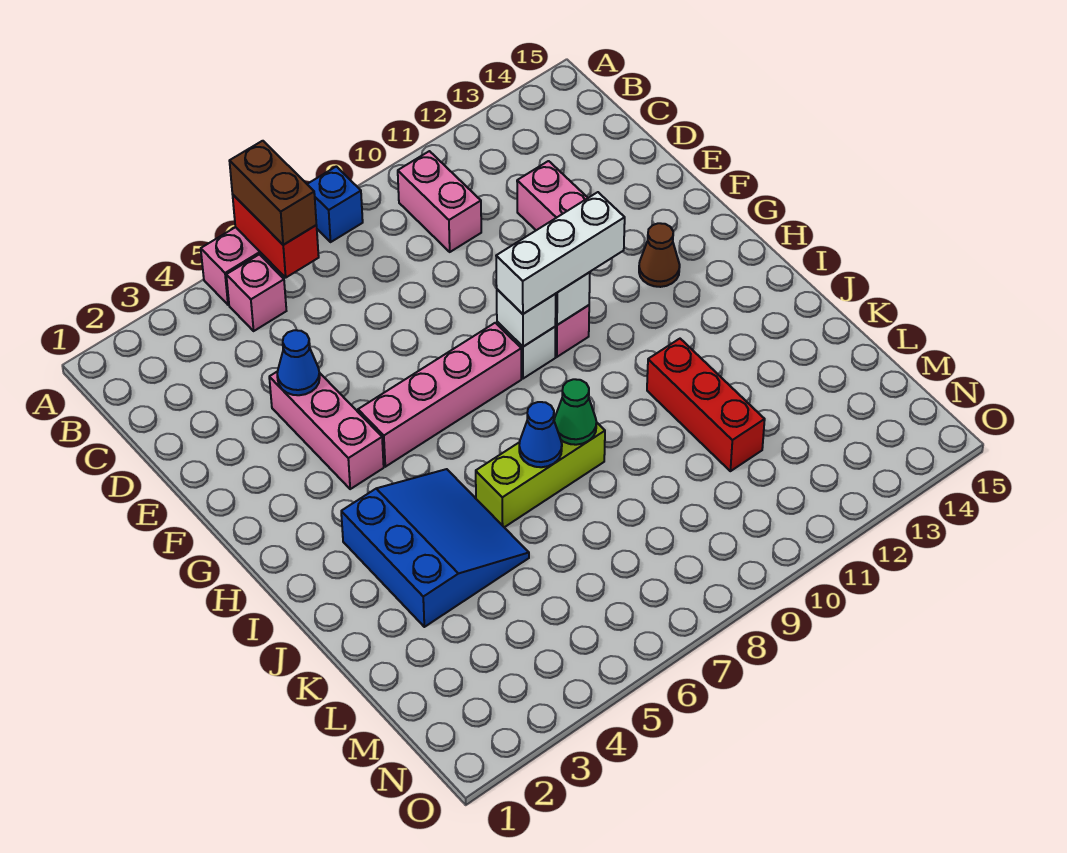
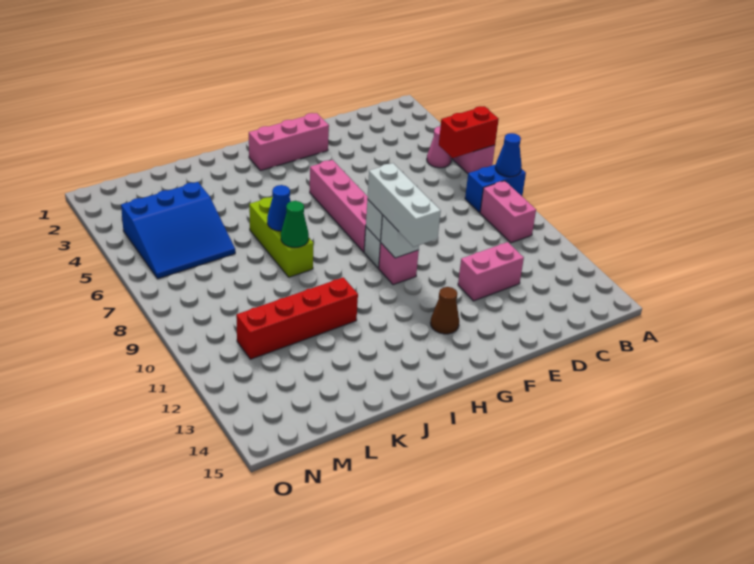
brown 1x2 brick [230,141,316,245] -> none
blue 1x1 brick [307,167,363,242] -> blue 1x2 brick [465,164,526,213]
pink 1x1 brick [226,254,286,331] -> pink 1x1 cone [427,126,452,168]
pink 1x2 brick [398,151,481,252] -> pink 1x2 brick turned to [480,181,536,243]
pink 1x3 brick [269,371,384,489] -> pink 1x3 brick moved to [249,113,329,171]
blue 1x1 cone [277,330,320,395] -> blue 1x1 cone moved to [495,133,522,177]
blue 3x3 slope [341,469,529,627] -> blue 3x3 slope moved to [121,182,235,279]
red 1x3 brick [647,339,765,471] -> red 1x4 brick [236,277,358,359]

